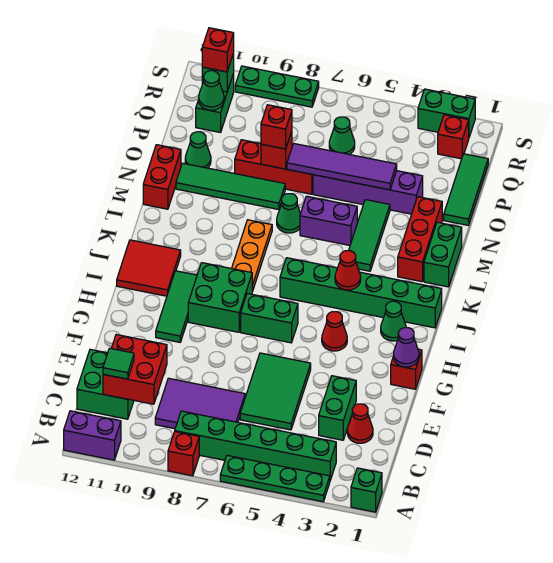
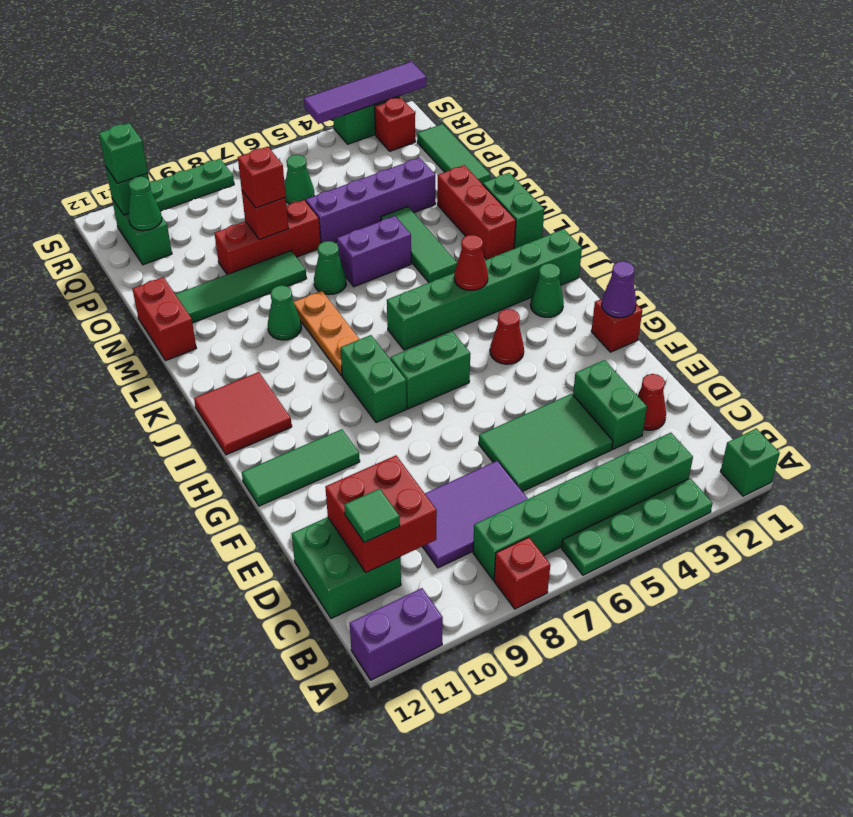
green 2x3 tile [240,353,311,430] -> green 2x3 tile turned to [479,394,613,492]
green 1x3 tile [156,271,197,342] -> green 1x3 tile turned to [242,429,360,506]
green 2x2 brick [188,263,252,332] -> green 1x2 brick [341,335,407,423]
purple 1x4 tile [287,144,397,190] -> purple 1x4 tile moved to [304,62,426,124]
green 1x1 cone [185,132,211,168] -> green 1x1 cone moved to [268,286,301,340]
red 1x1 brick [202,28,234,72] -> green 1x1 brick [99,123,148,183]

